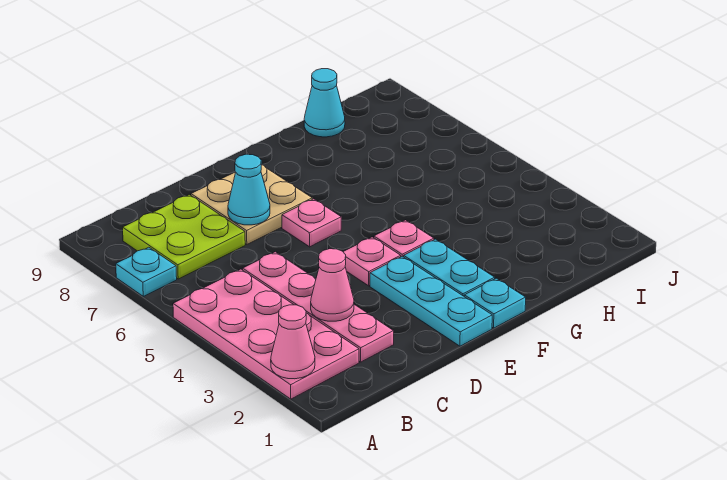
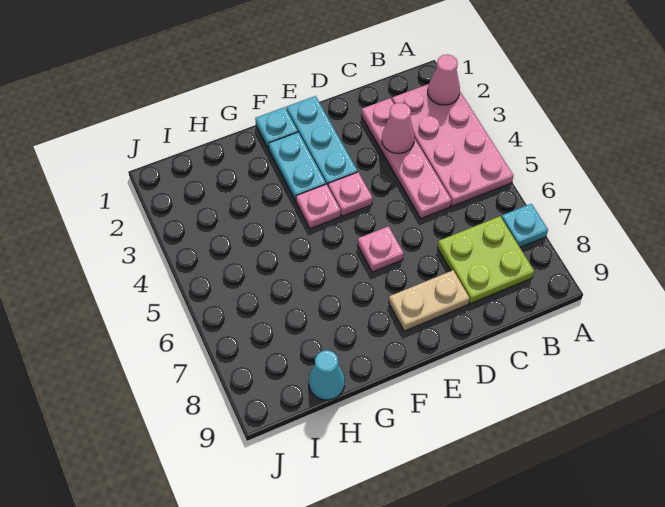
tan 2x2 plate [191,165,312,244] -> tan 1x2 plate [389,270,470,331]
cyan 1x1 cone [228,154,270,225] -> none

